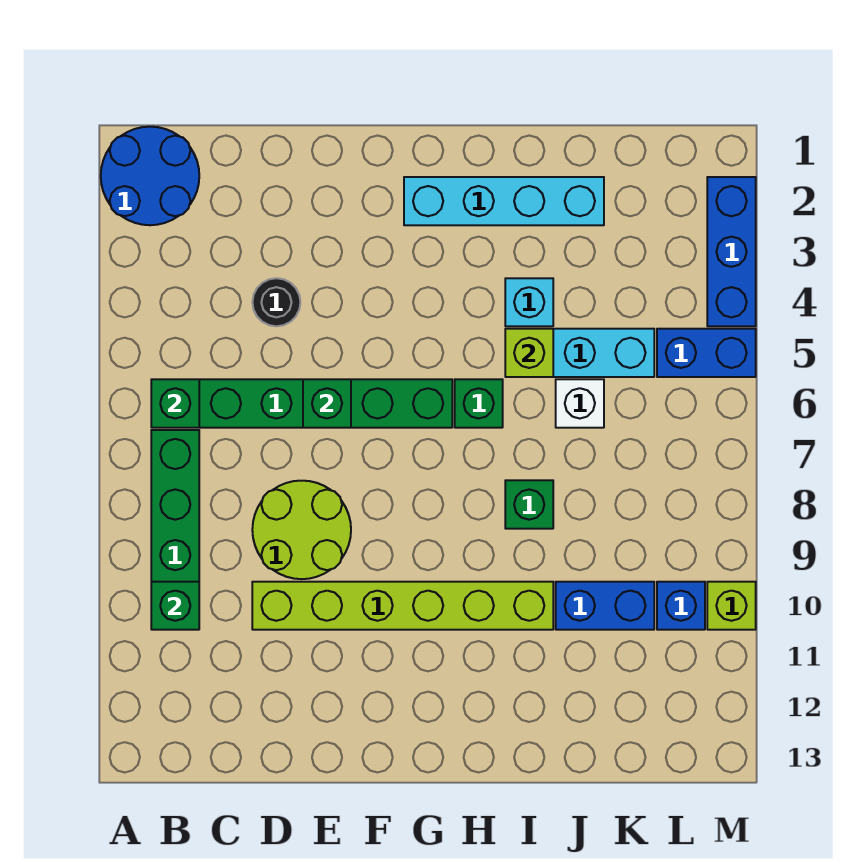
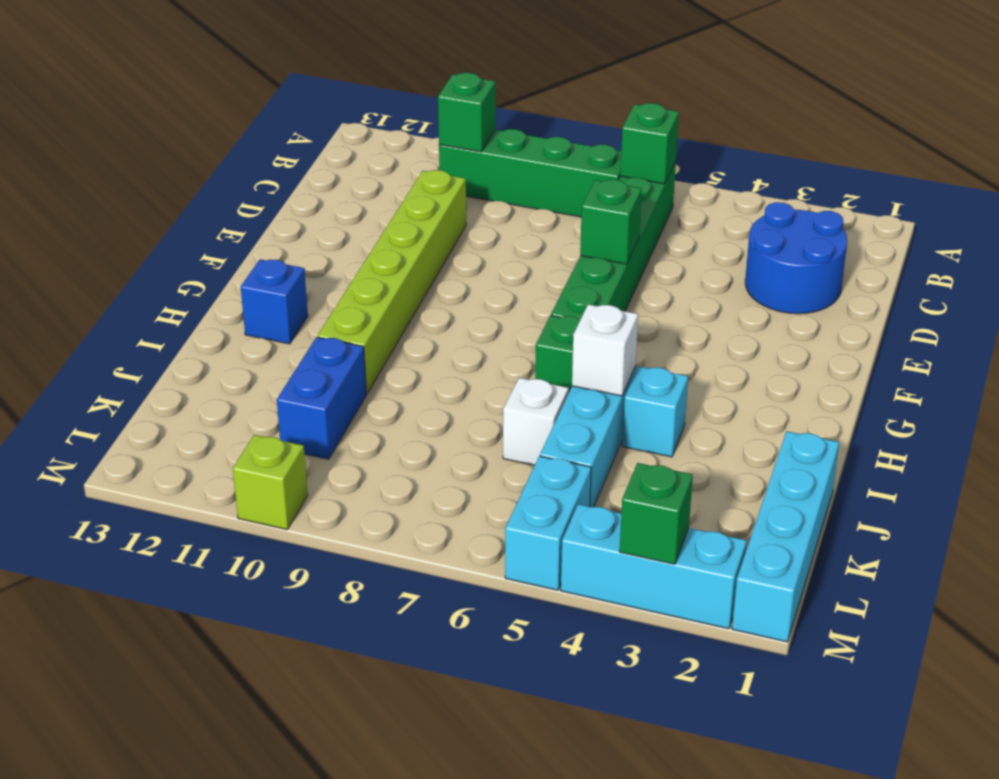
blue 2x2 round brick [101,127,199,225] -> blue 2x2 round brick moved to [745,202,847,314]
black 1x1 round brick [252,278,300,326] -> none
lime 2x2 round brick [252,481,351,579] -> none
cyan 1x4 brick [404,177,604,225] -> cyan 1x4 brick moved to [732,431,839,642]
lime 1x1 brick [505,329,553,377] -> white 1x1 brick [572,304,638,396]
green 1x1 brick [505,480,553,529] -> green 1x1 brick moved to [620,463,693,564]
blue 1x2 brick [657,329,756,377] -> cyan 1x2 brick [505,456,591,590]
blue 1x1 brick [657,582,705,630] -> blue 1x1 brick moved to [241,260,308,344]
blue 1x3 brick [707,177,756,326] -> cyan 1x3 brick [561,504,747,629]

